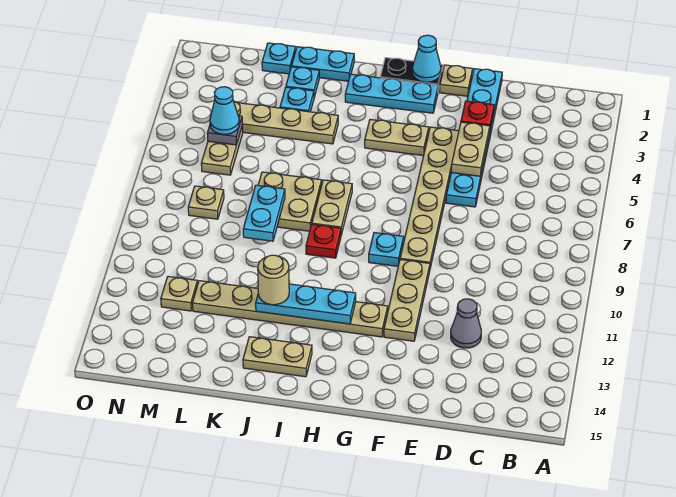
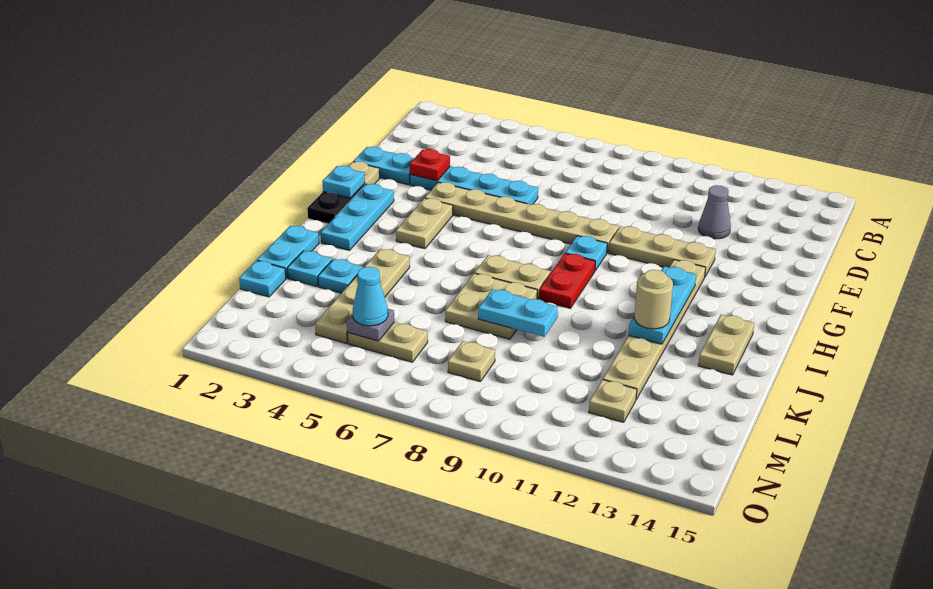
tan 1x2 plate [451,122,490,176] -> none
cyan 1x1 cone [412,35,441,82] -> cyan 1x1 plate [322,166,365,198]
red 1x1 plate [306,224,341,258] -> red 1x2 plate [539,253,595,308]

